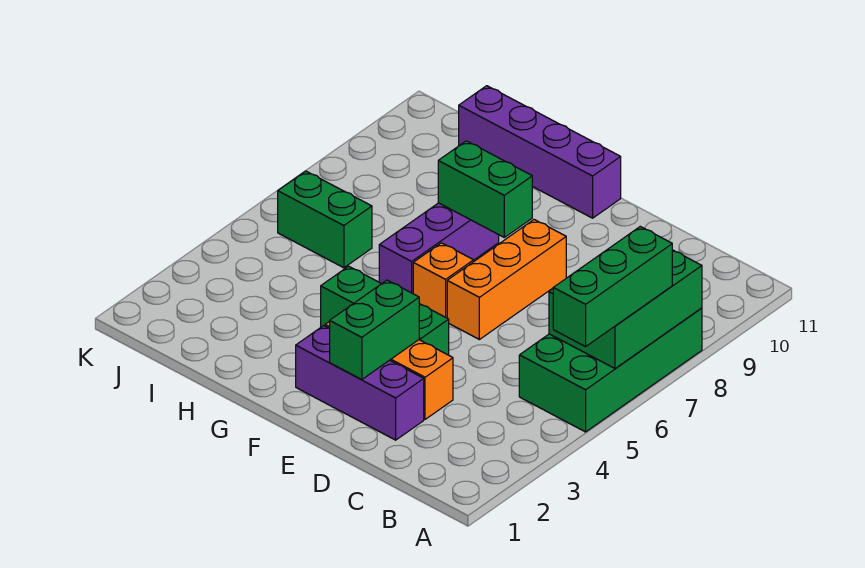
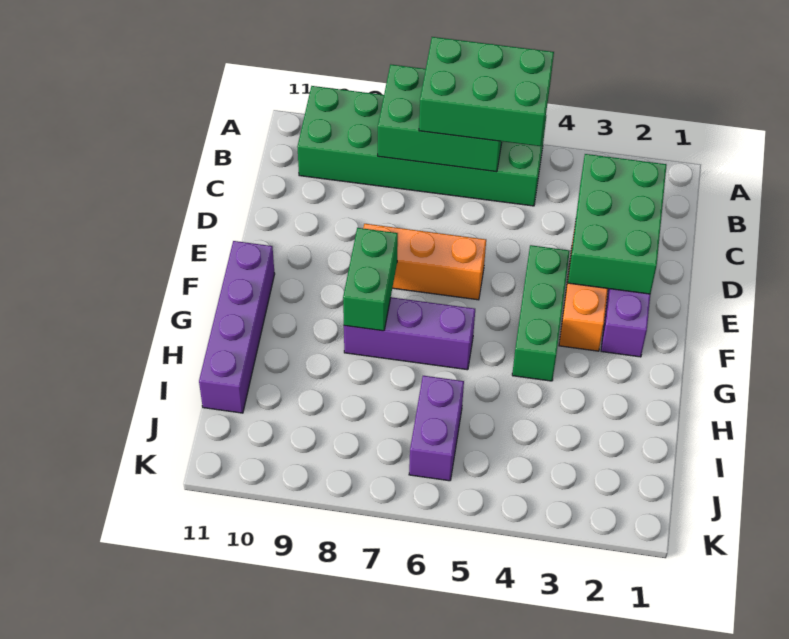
green 2x4 brick [519,308,702,432] -> green 2x6 brick [297,86,546,206]
green 1x3 brick [553,227,672,347] -> green 2x3 brick [419,37,554,146]
green 1x2 brick [330,280,419,380] -> green 2x3 brick [568,154,667,294]
orange 1x1 brick [413,243,474,318] -> none
green 1x2 brick [278,171,372,268] -> purple 1x2 brick [409,376,464,481]

